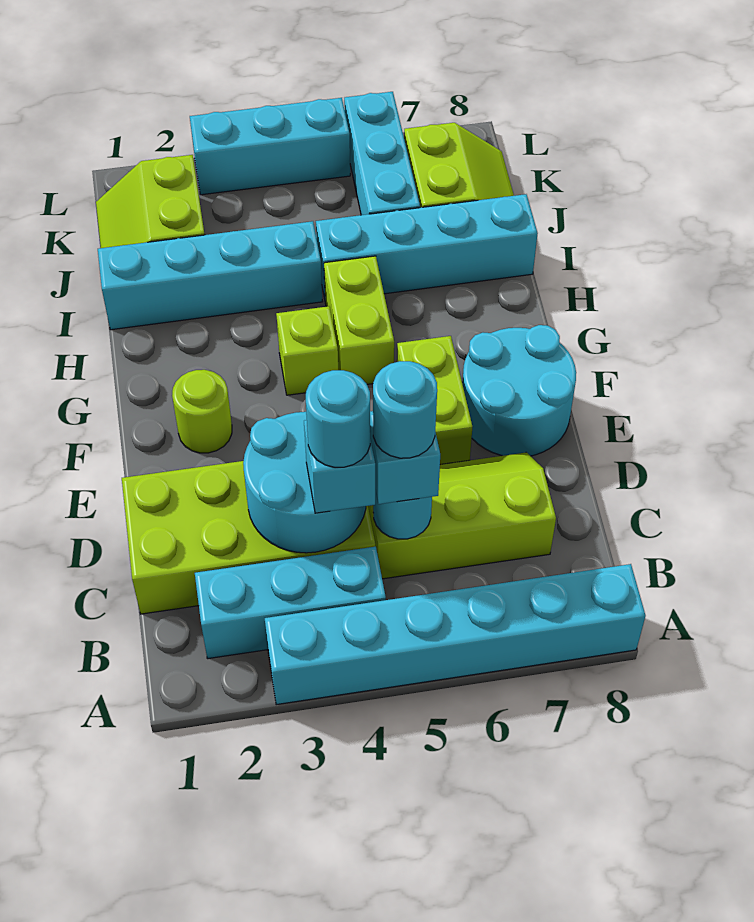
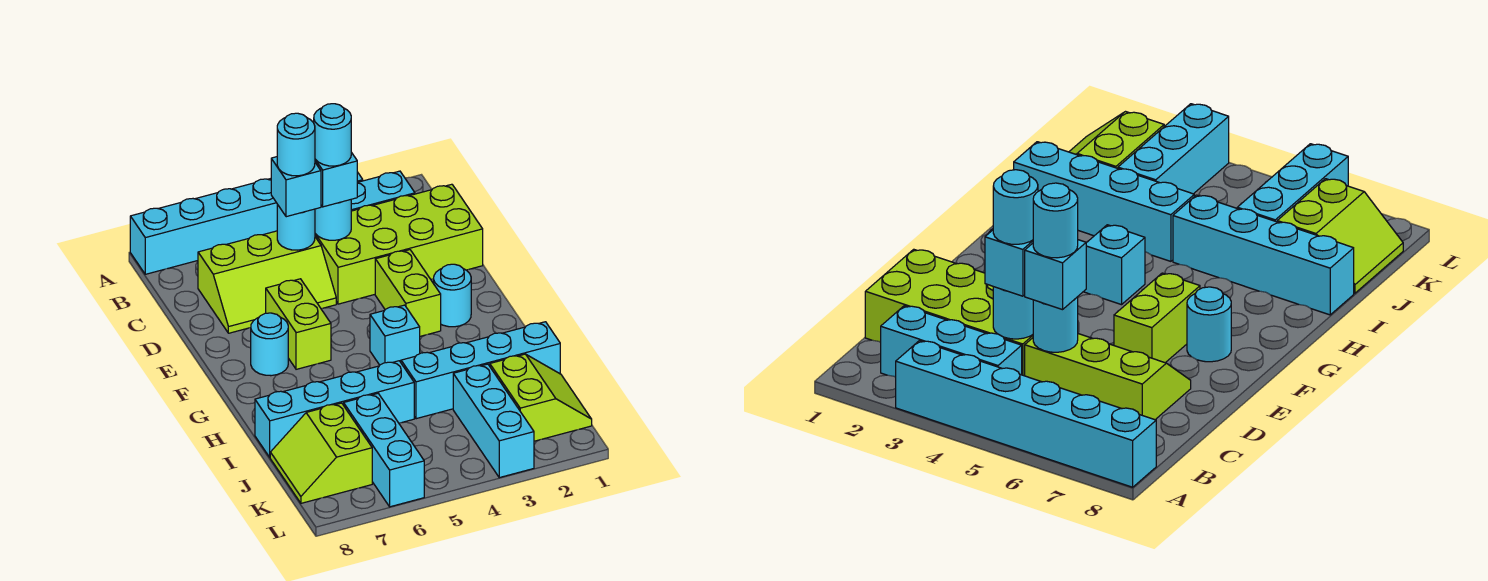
cyan 2x2 round brick [243,412,366,553] -> cyan 1x1 round brick [315,200,351,240]
cyan 2x2 round brick [462,325,576,456] -> cyan 1x1 round brick [251,313,288,376]
lime 1x1 round brick [172,370,232,453] -> cyan 1x1 round brick [434,264,471,327]
lime 1x1 brick [276,306,338,395] -> cyan 1x1 brick [370,305,420,365]
lime 1x2 brick [324,256,394,384] -> lime 1x2 brick moved to [375,250,441,336]
cyan 1x3 brick [190,98,350,195] -> cyan 1x3 brick turned to [453,364,534,478]

